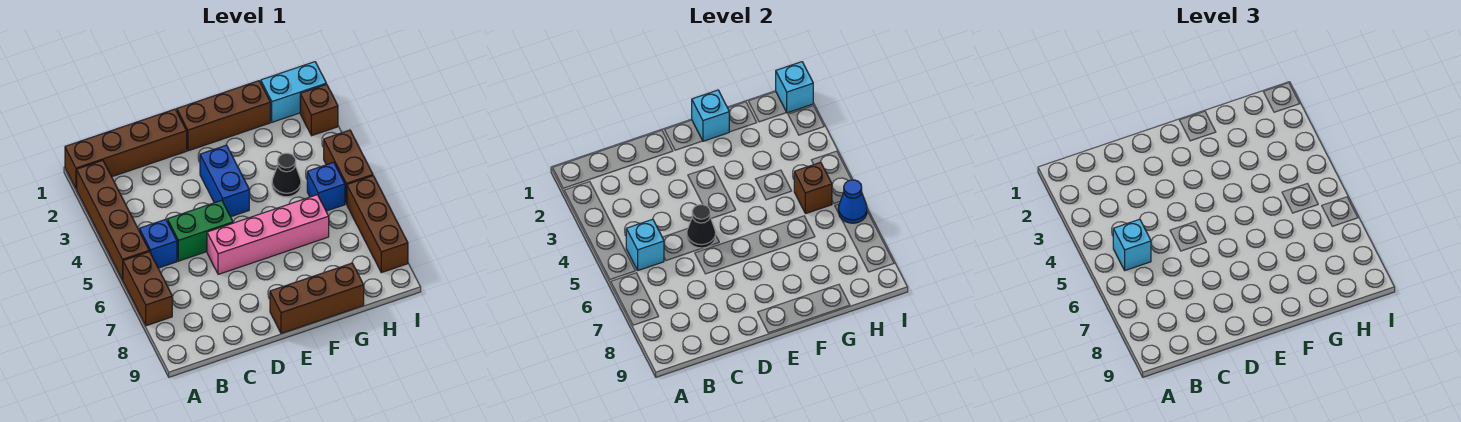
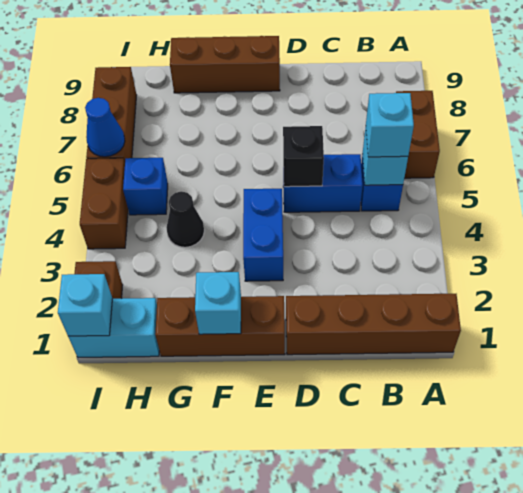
brown 1x4 brick [77,160,149,280] -> none
green 1x2 brick [167,200,233,261] -> blue 1x2 brick [283,154,363,212]
black 1x1 cone [687,205,716,248] -> black 1x1 brick [283,126,324,187]
pink 1x4 brick [207,195,329,274] -> none
brown 1x1 brick [794,162,832,214] -> none

